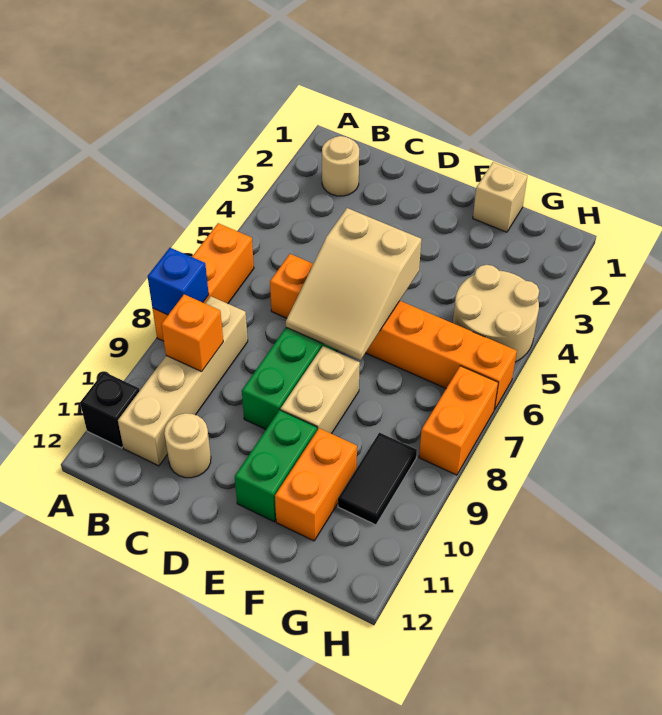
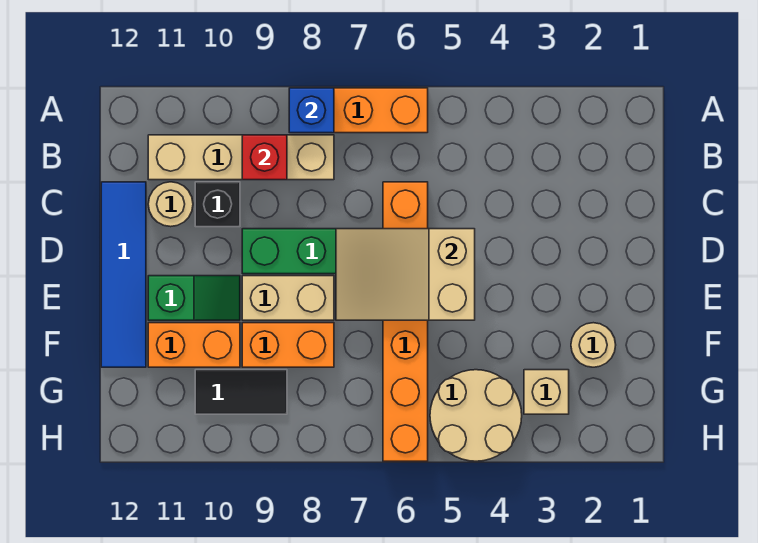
black 1x1 brick [80,372,140,448] -> black 1x1 brick moved to [195,182,240,227]
tan 1x1 round brick [322,136,359,196] -> tan 1x1 round brick moved to [571,323,616,367]
orange 1x1 brick [161,294,223,372] -> red 1x1 brick [242,135,287,180]
none -> blue 1x4 tile [101,182,146,367]
green 1x2 brick [235,410,317,522] -> green 1x2 slope [148,276,240,320]
tan 1x1 brick [473,162,527,232] -> tan 1x1 brick moved to [524,370,569,414]
orange 1x2 brick [419,366,498,475] -> orange 1x2 brick moved to [242,323,334,367]

